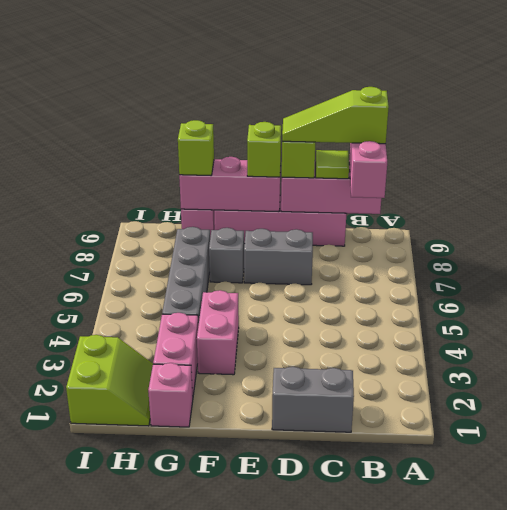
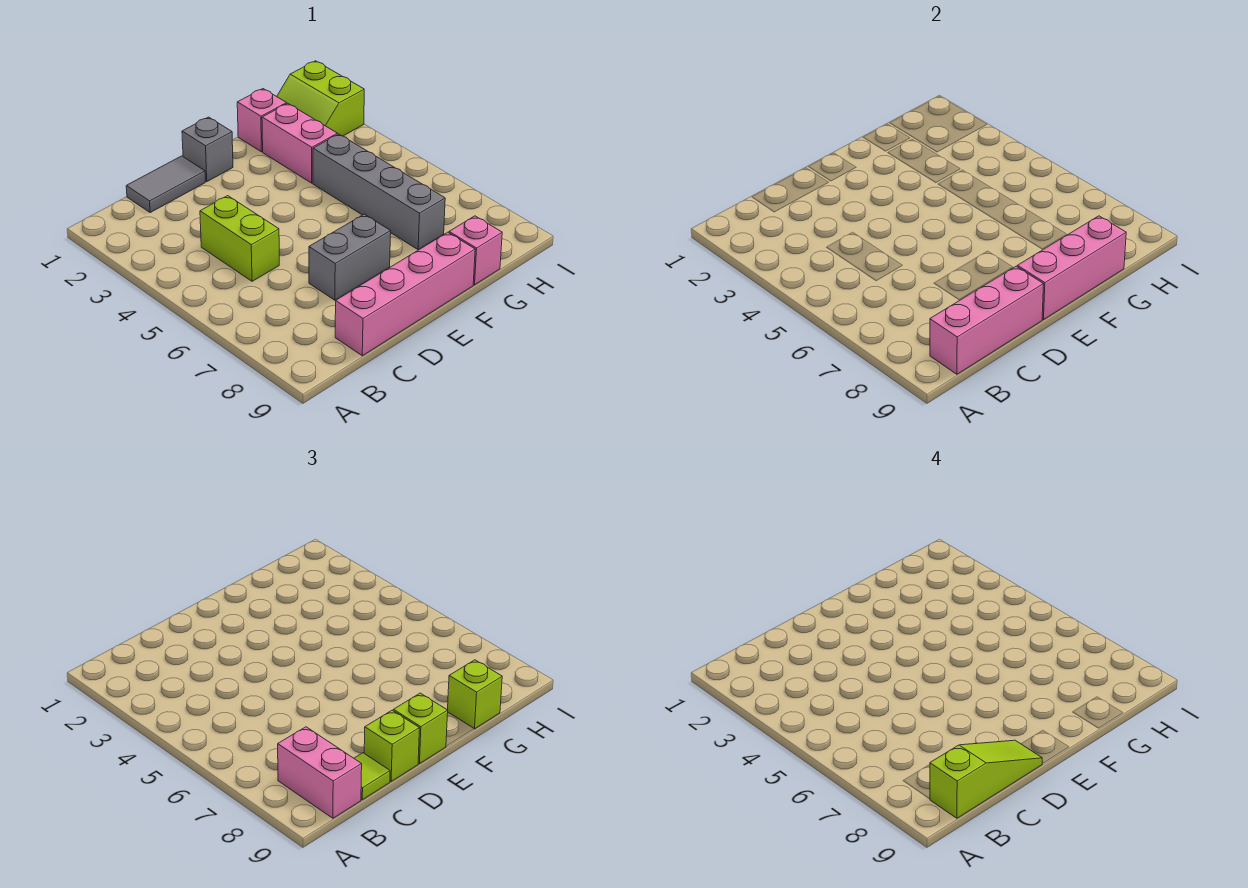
grey 1x2 brick [272,367,354,432] -> grey 1x2 tile [126,156,205,213]
none -> lime 1x2 brick [200,196,279,281]
pink 1x2 brick [197,290,239,375] -> none
grey 1x1 brick [209,228,244,283] -> grey 1x1 brick moved to [182,117,233,181]

